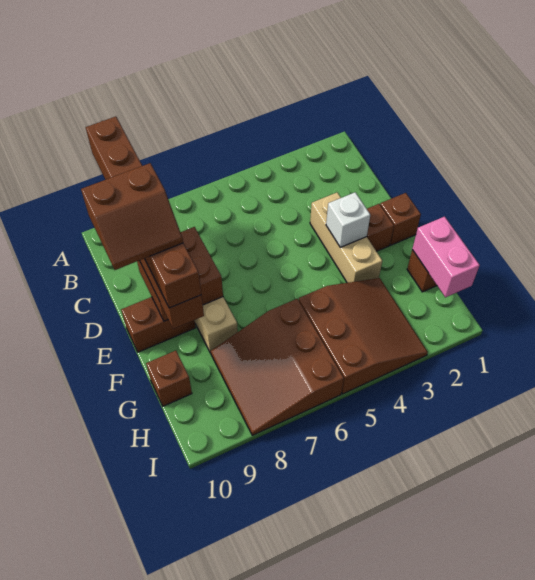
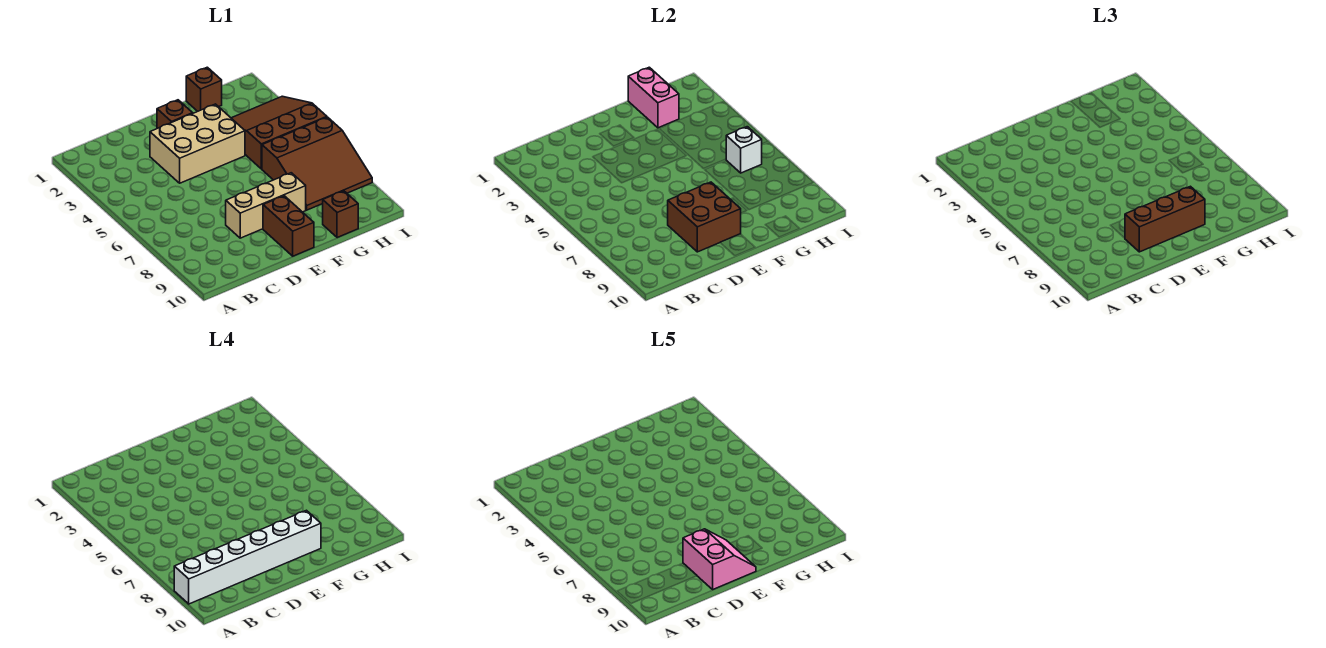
brown 1x6 brick [86,117,201,308] -> white 1x6 brick [174,510,321,604]
tan 1x3 brick [310,193,382,283] -> tan 2x3 brick [150,104,245,183]
brown 2x2 slope [81,163,183,270] -> pink 2x2 slope [683,529,756,589]
brown 1x1 brick [380,193,421,245] -> none
white 1x1 brick [326,192,370,247] -> white 1x1 brick moved to [726,127,762,173]
pink 1x2 brick [412,217,480,297] -> pink 1x2 brick turned to [628,67,679,128]

